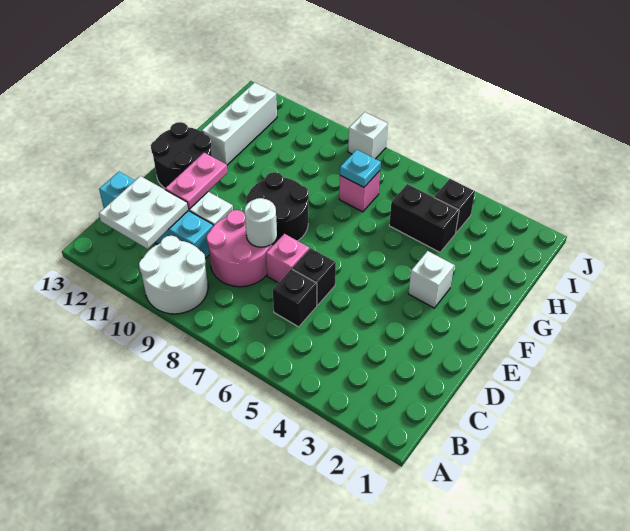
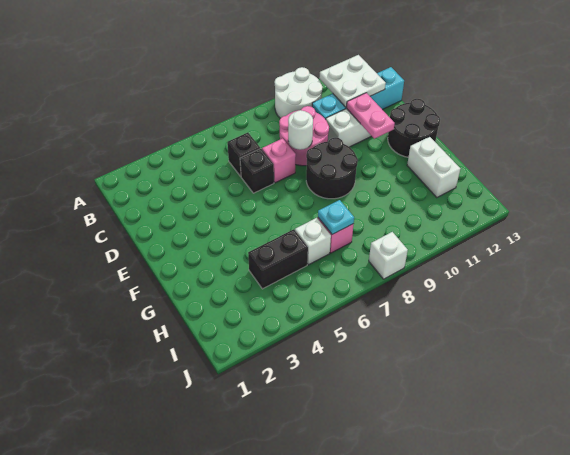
white 1x1 brick [408,251,454,308] -> white 1x1 brick moved to [295,218,331,265]
white 1x3 brick [202,82,277,165] -> white 1x2 brick [407,137,460,198]
black 1x1 brick [434,179,475,233] -> none

